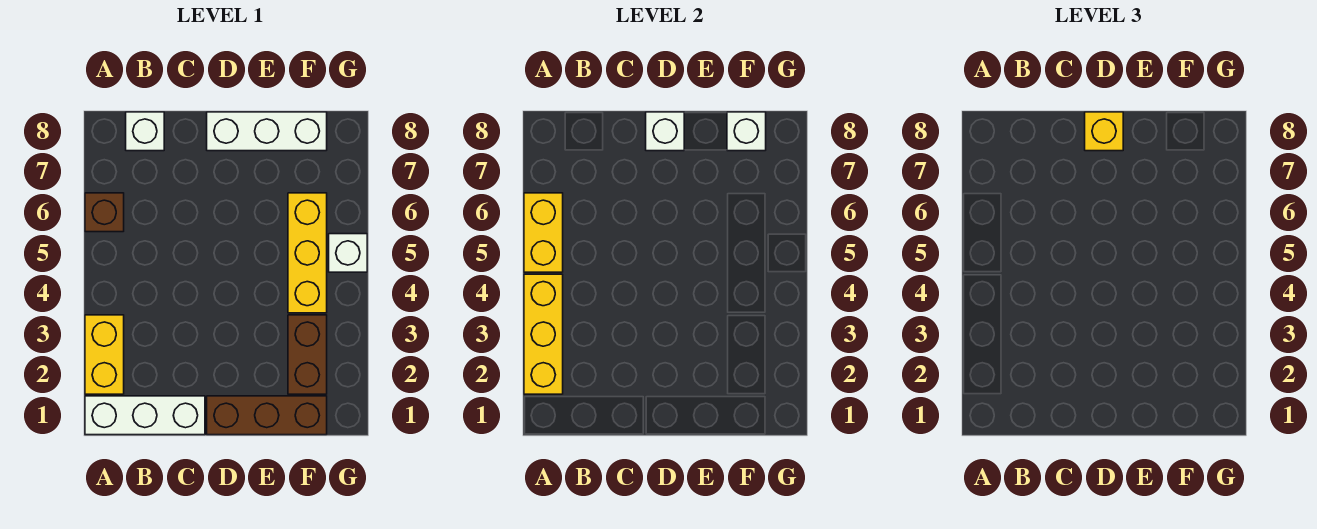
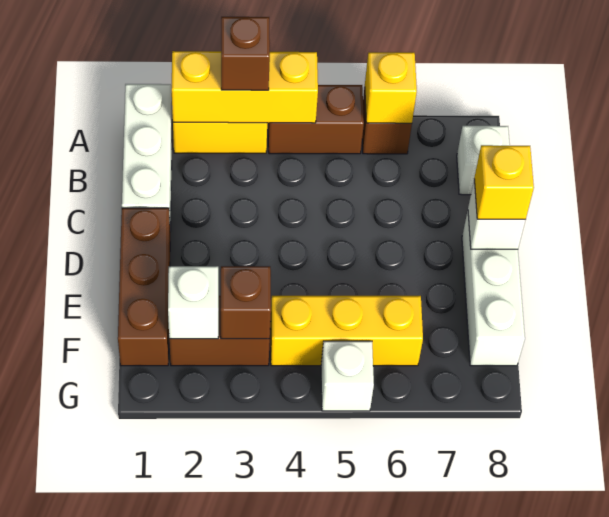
none -> brown 1x1 brick [221,17,270,90]
none -> brown 1x2 brick [268,85,364,154]
yellow 1x2 brick [524,193,563,272] -> yellow 1x1 brick [365,52,417,123]
none -> brown 1x1 brick [221,266,271,339]
white 1x1 brick [727,112,766,151] -> white 1x1 brick moved to [168,266,218,339]

